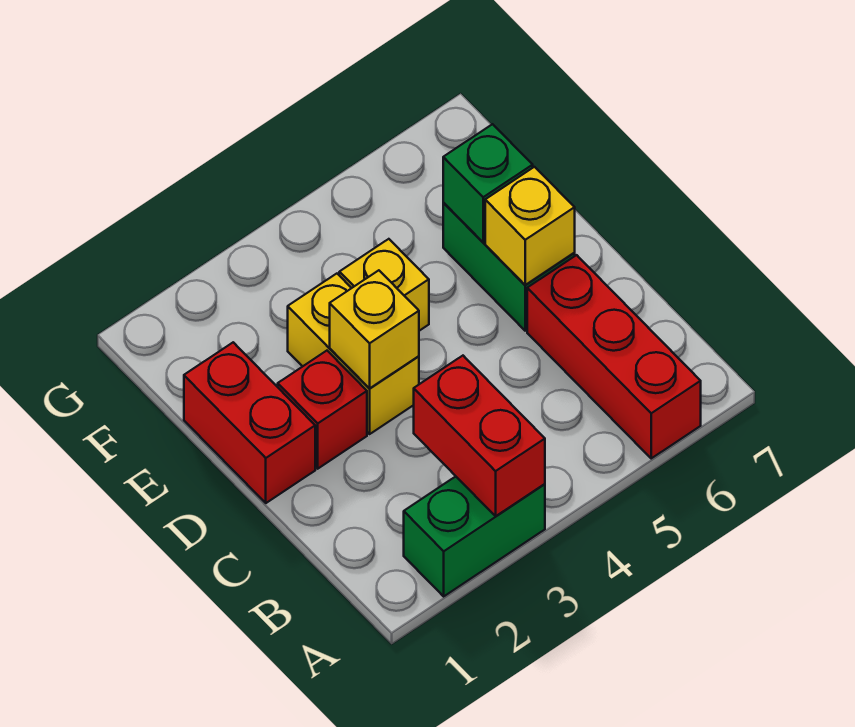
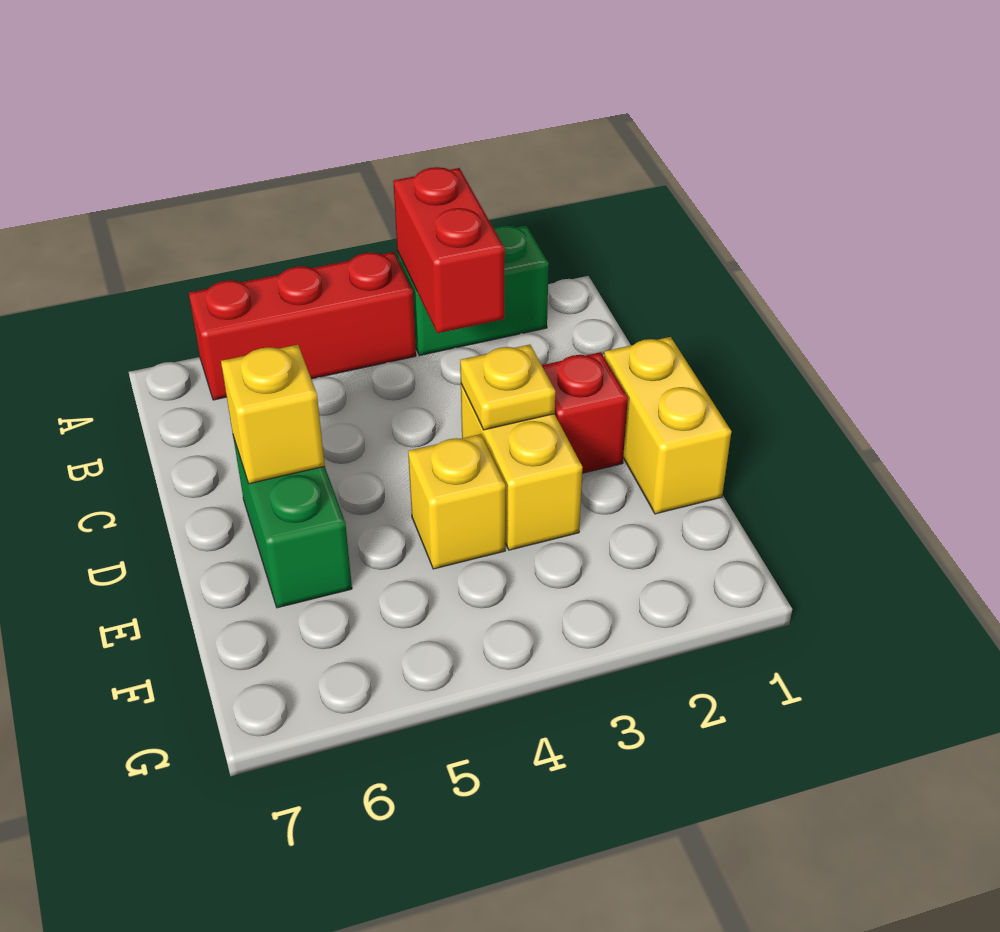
red 1x3 brick [527,255,701,458] -> red 1x3 brick turned to [189,252,416,400]
red 1x2 brick [184,342,315,503] -> yellow 1x2 brick [604,337,731,514]
yellow 1x1 brick [330,270,419,389] -> yellow 1x1 plate [460,345,555,430]
green 1x1 brick [443,124,533,242] -> none

